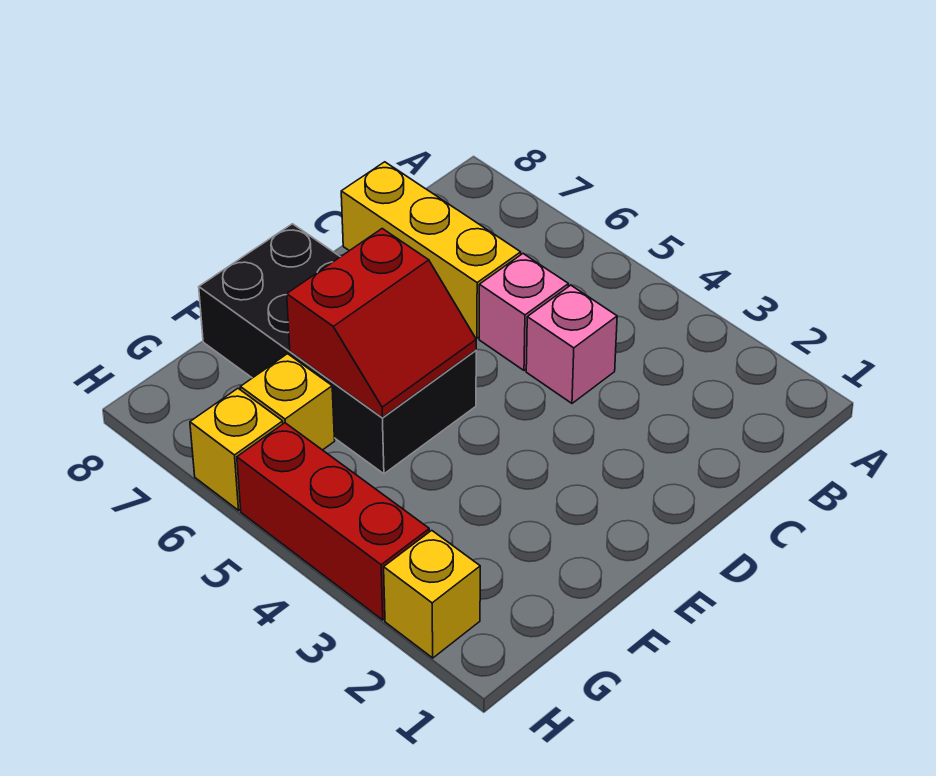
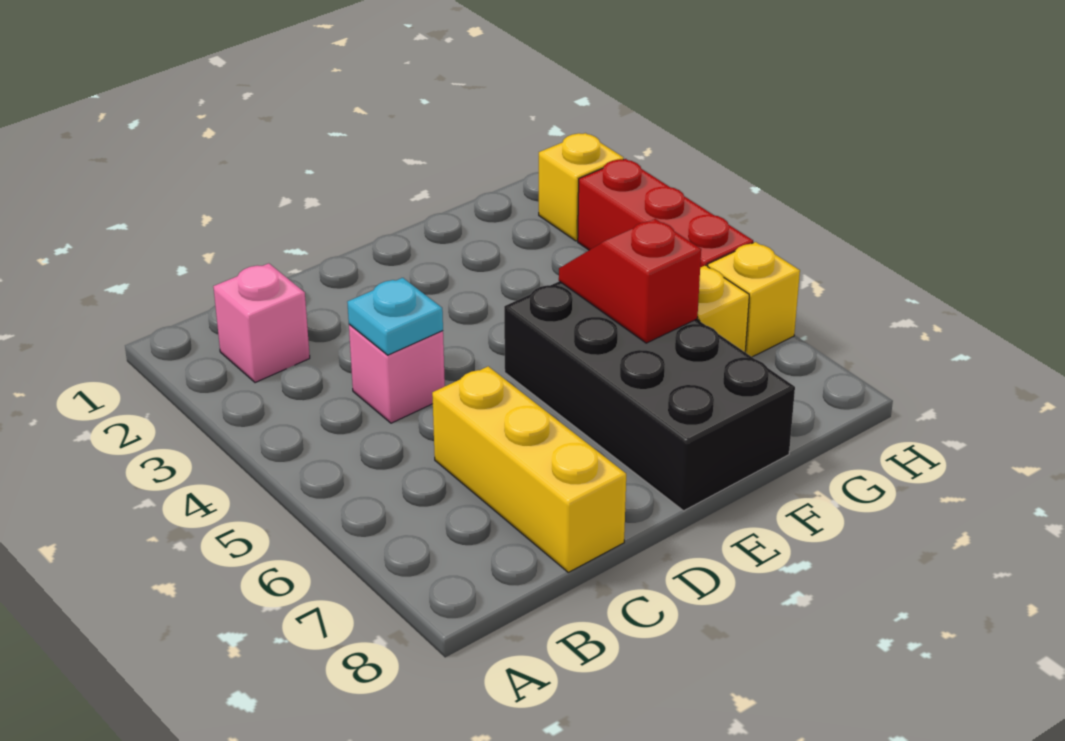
none -> cyan 1x1 plate [347,278,443,355]
pink 1x1 brick [479,254,568,370] -> pink 1x1 brick moved to [213,263,310,383]
red 2x2 slope [287,229,476,418] -> red 1x2 slope [559,219,701,343]

